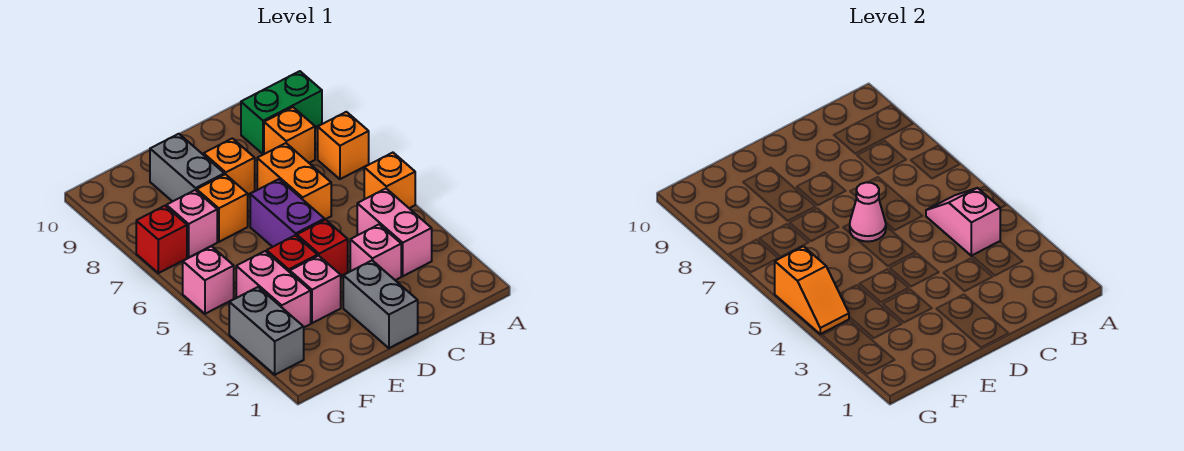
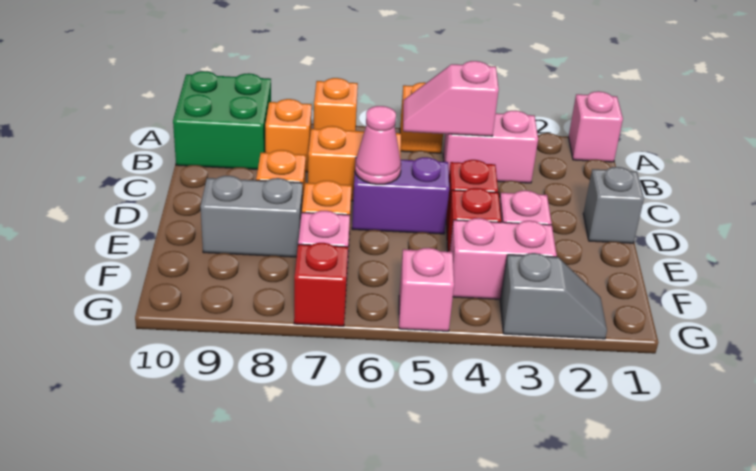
green 1x2 brick [241,71,322,154] -> green 2x2 brick [173,71,271,169]
pink 1x1 brick [350,225,401,280] -> pink 1x1 brick moved to [569,91,623,162]
grey 1x2 brick [343,260,418,348] -> grey 1x1 brick [583,167,644,243]
grey 1x2 brick [229,287,304,375] -> grey 1x2 slope [500,253,607,339]
orange 1x2 slope [775,246,849,334] -> none

